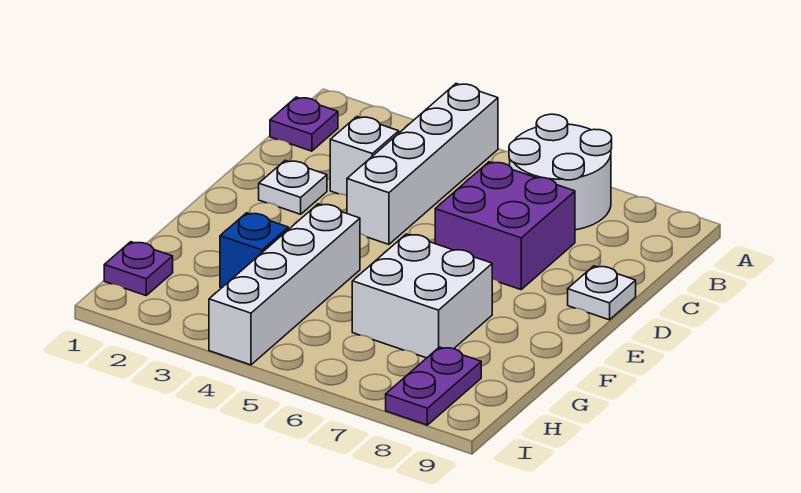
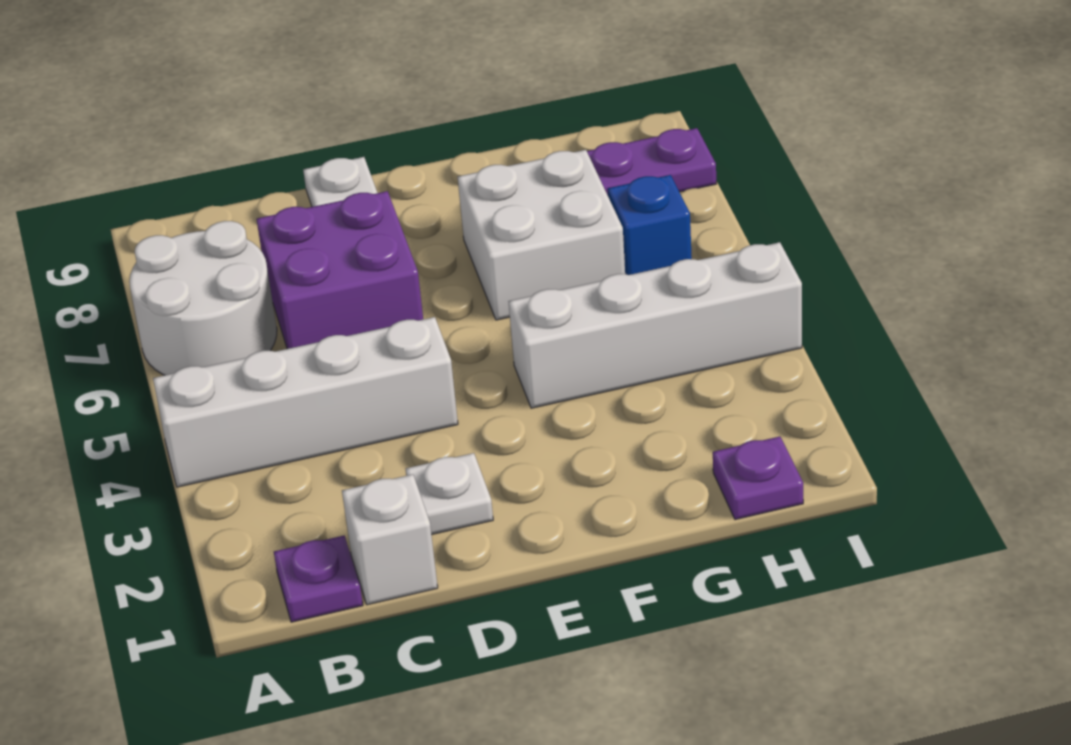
white 1x1 brick [330,117,399,196] -> white 1x1 brick moved to [342,474,438,605]
blue 1x1 brick [220,213,288,288] -> blue 1x1 brick moved to [608,175,692,275]

